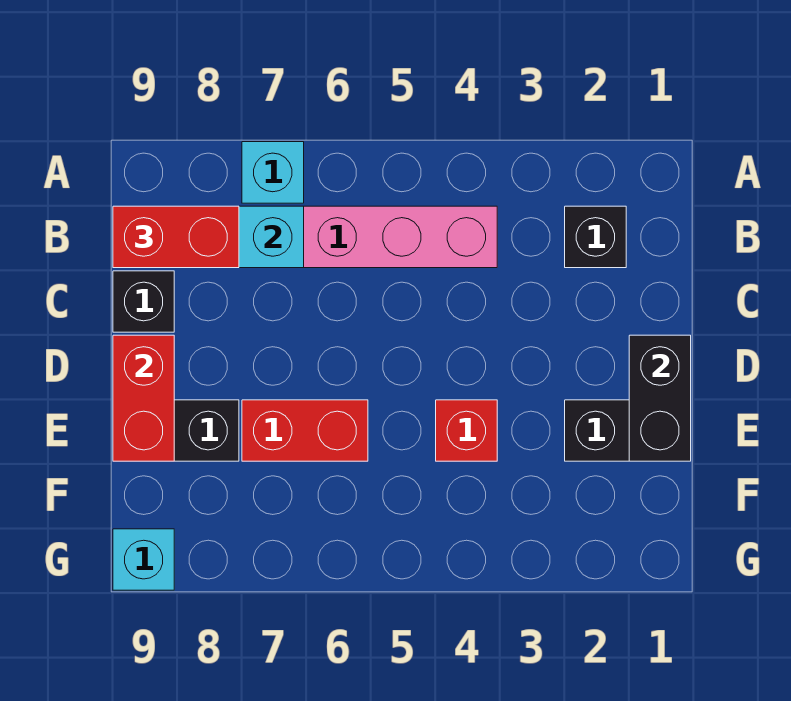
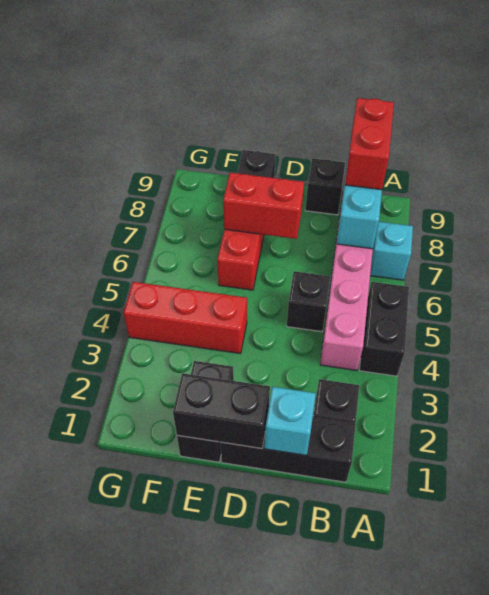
none -> black 1x2 brick [359,282,409,376]
none -> black 1x3 brick [220,417,356,482]
none -> black 1x1 brick [287,271,330,332]
red 1x2 brick [113,335,174,461] -> red 1x2 brick moved to [223,173,304,239]
red 1x1 brick [436,400,497,461] -> red 1x3 brick [124,282,247,354]
cyan 1x1 brick [113,529,174,590] -> cyan 1x1 brick moved to [265,387,316,456]

